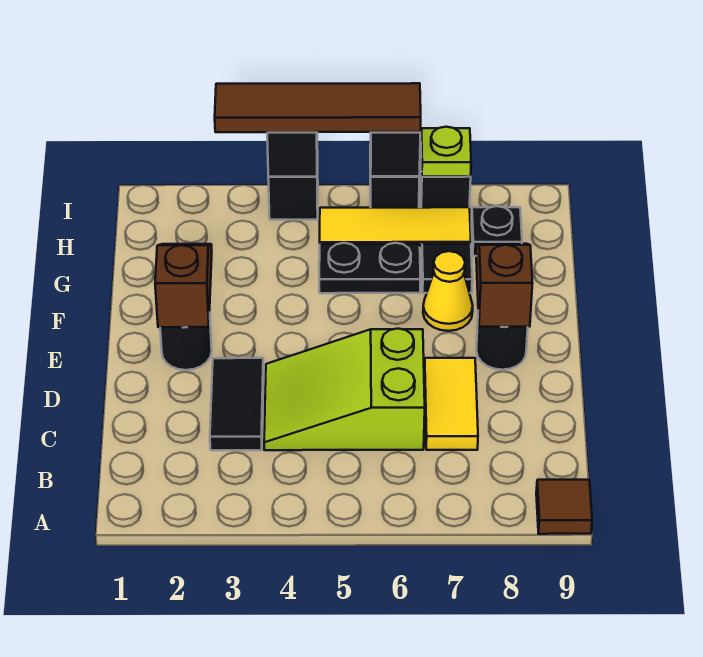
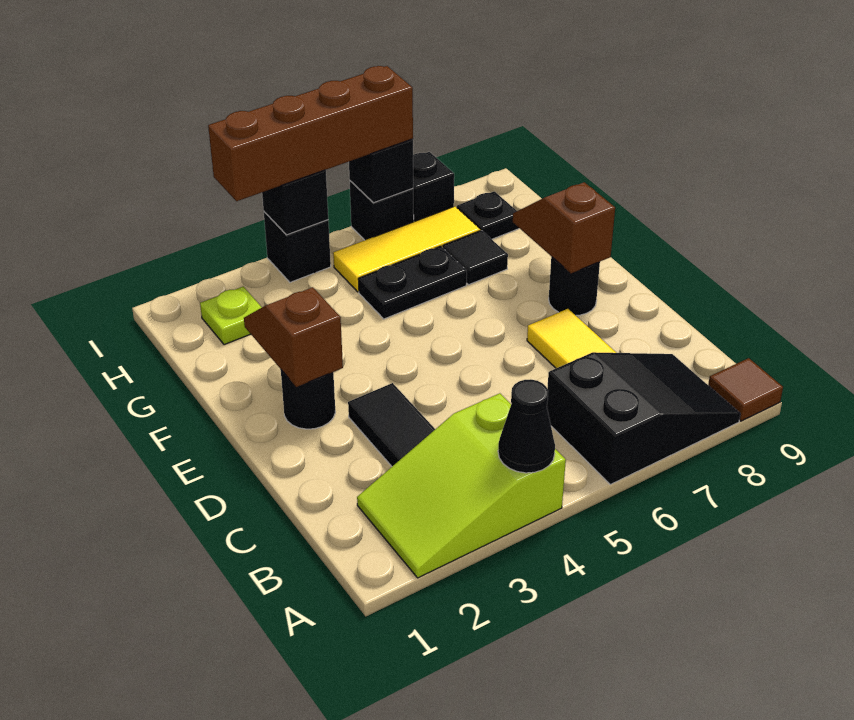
none -> black 1x1 cone [498,379,555,473]
none -> black 2x3 slope [547,352,740,484]
lime 2x3 slope [264,329,425,450] -> lime 2x3 slope moved to [357,393,566,578]
yellow 1x1 cone [423,251,473,331] -> none
brown 1x4 tile [215,83,421,133] -> brown 1x4 brick [208,66,413,201]
lime 1x1 plate [421,127,471,176] -> lime 1x1 plate moved to [200,287,262,345]

